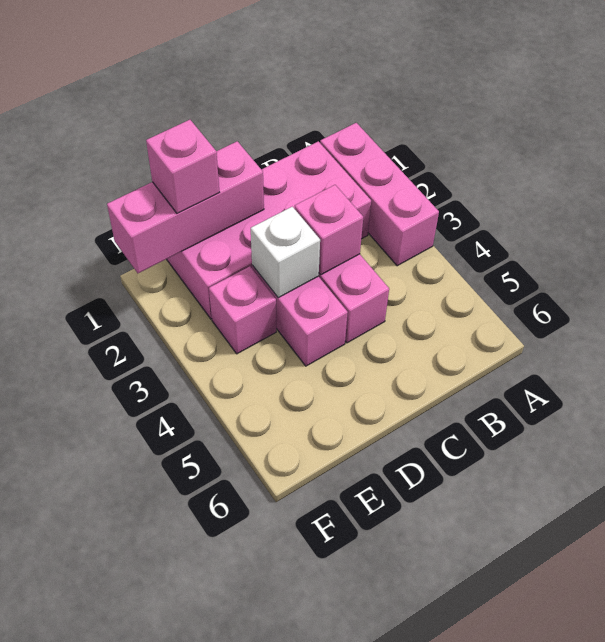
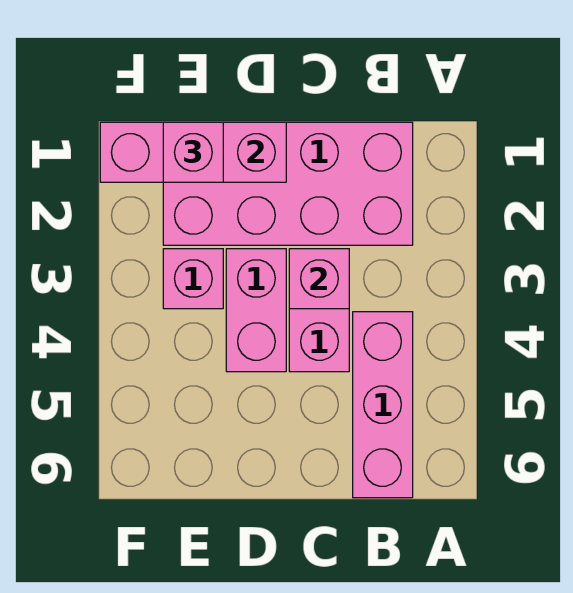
pink 1x3 brick [320,123,439,266] -> pink 1x3 brick moved to [353,312,413,498]
white 1x1 brick [251,207,320,298] -> none

